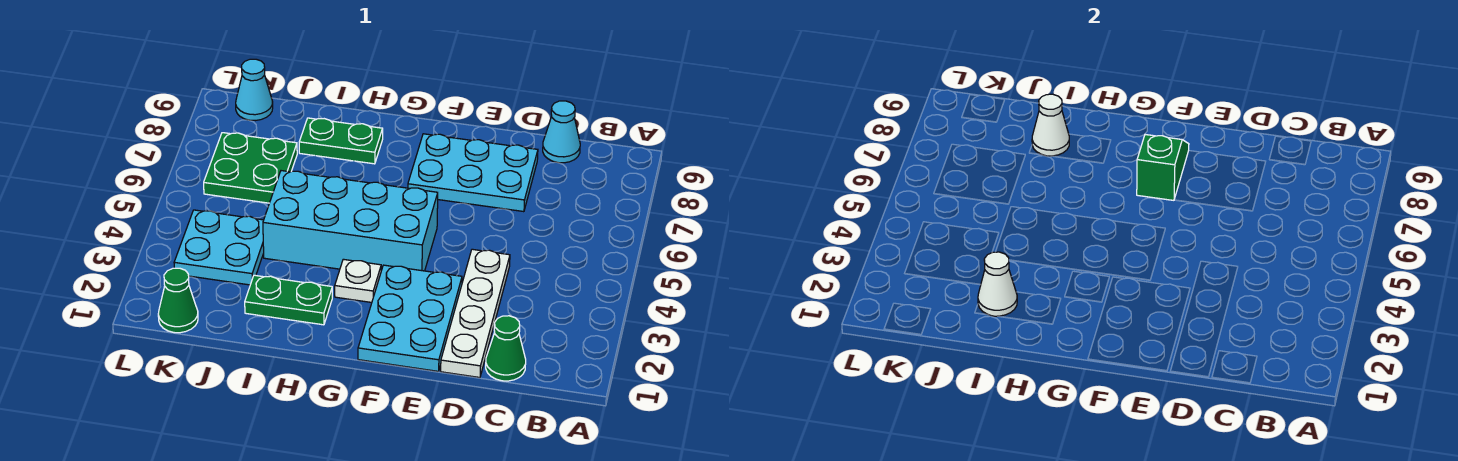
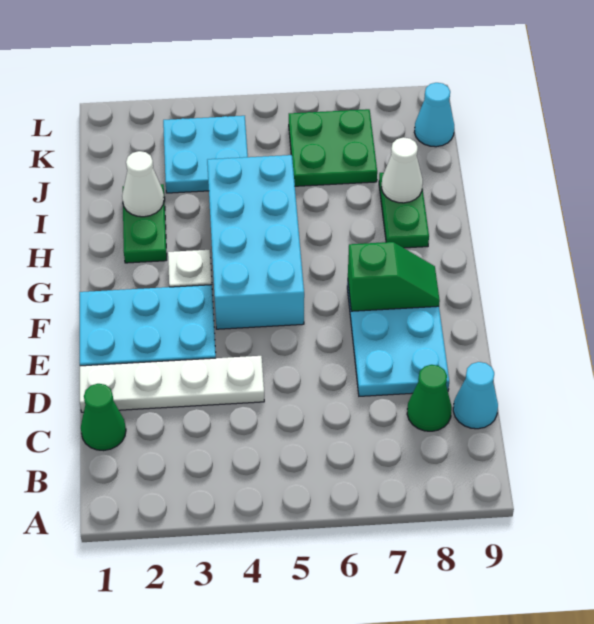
green 1x1 cone [158,268,198,333] -> green 1x1 cone moved to [407,365,452,431]

